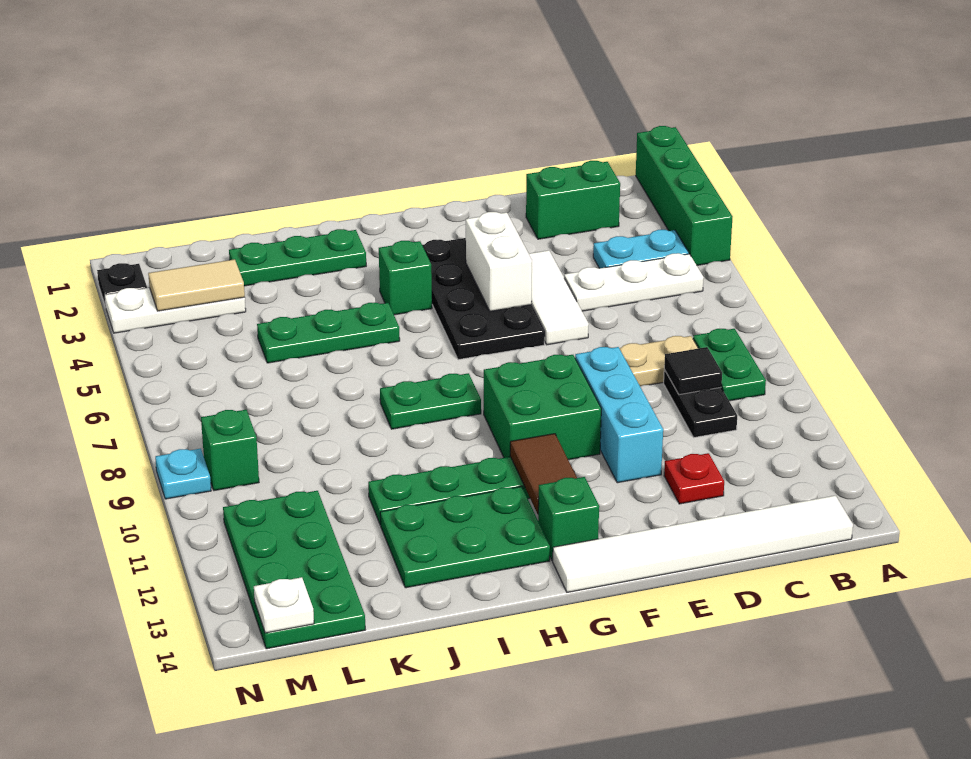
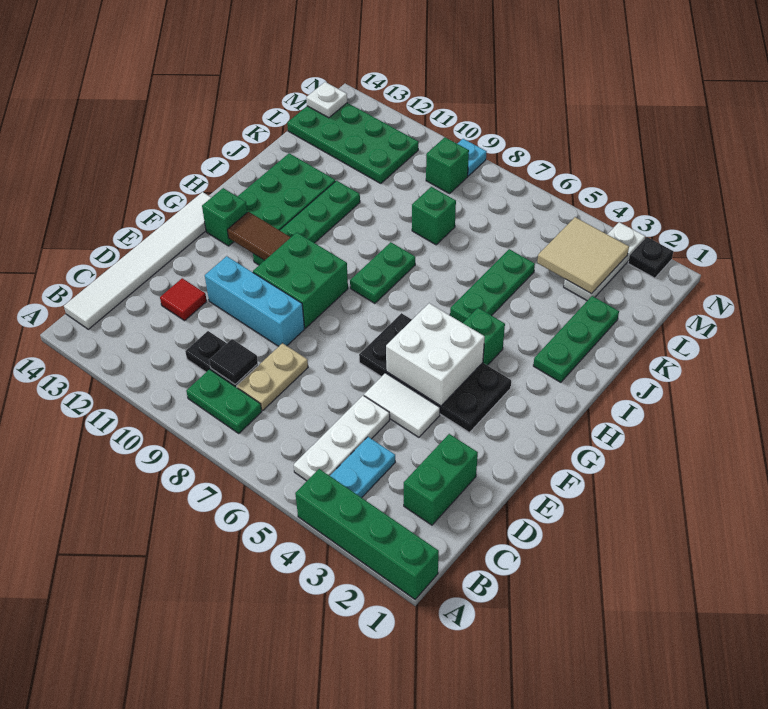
red 1x1 plate [664,453,724,504] -> red 1x1 tile [160,278,207,321]
white 1x3 tile [529,250,589,345] -> white 1x2 tile [364,373,440,437]
white 1x2 brick [466,212,532,311] -> white 2x2 brick [386,303,485,406]
none -> green 1x1 brick [412,187,456,245]
tan 1x2 tile [148,259,245,311] -> tan 2x2 tile [537,217,629,294]

